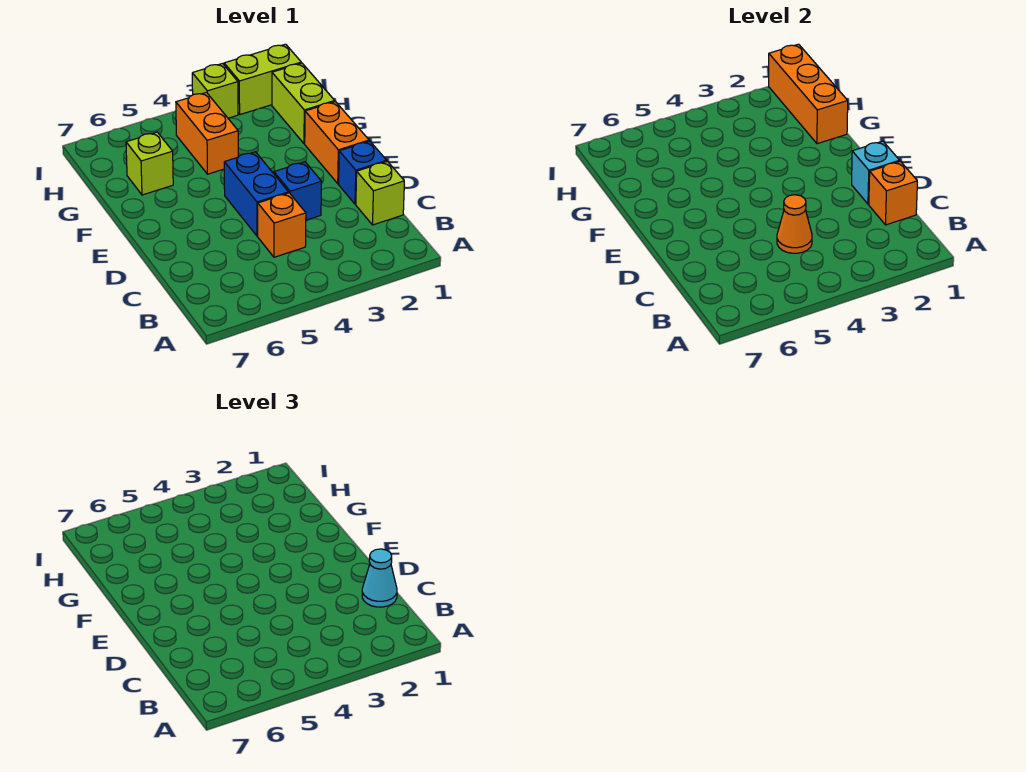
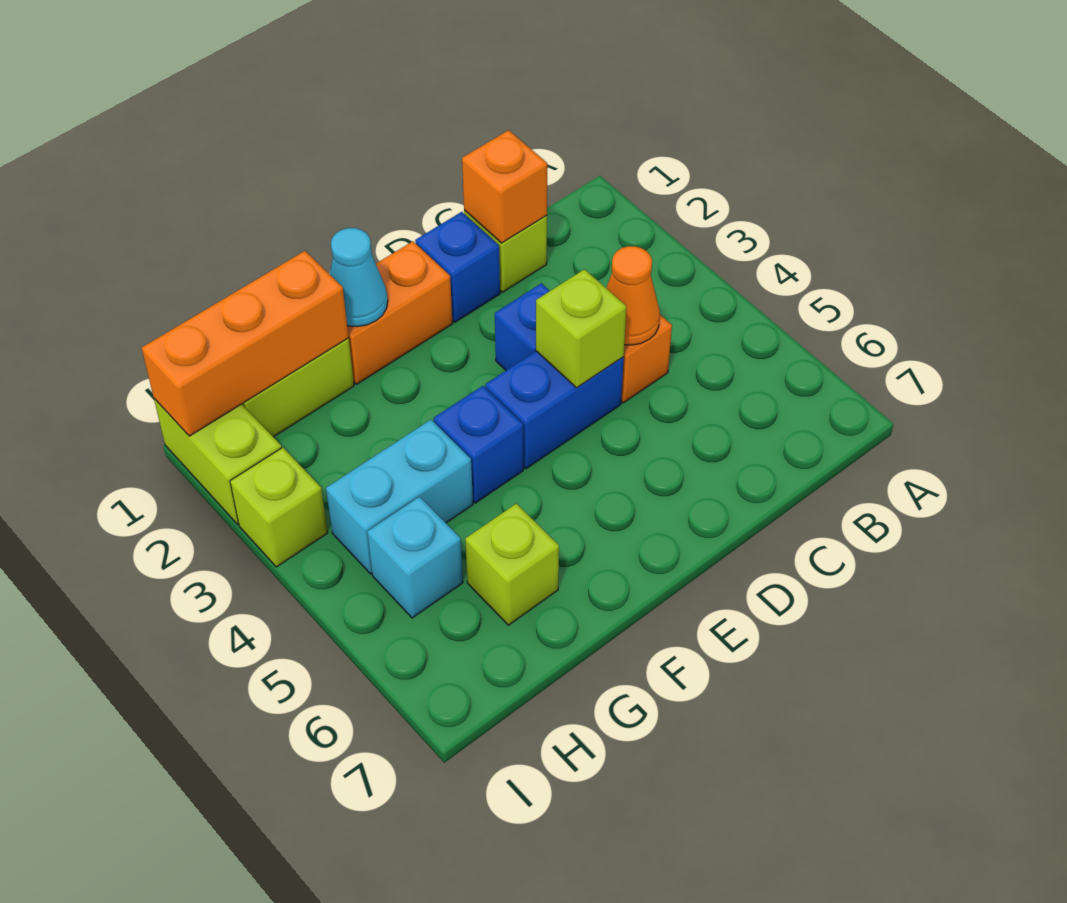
cyan 1x1 cone [362,549,397,607] -> cyan 1x1 cone moved to [330,228,388,327]
cyan 1x1 brick [852,141,900,204] -> cyan 1x1 brick moved to [367,497,463,618]
none -> lime 1x1 brick [536,269,626,388]
none -> blue 1x1 brick [434,386,523,503]
orange 1x2 brick [176,92,238,174] -> cyan 1x2 brick [326,420,473,574]

